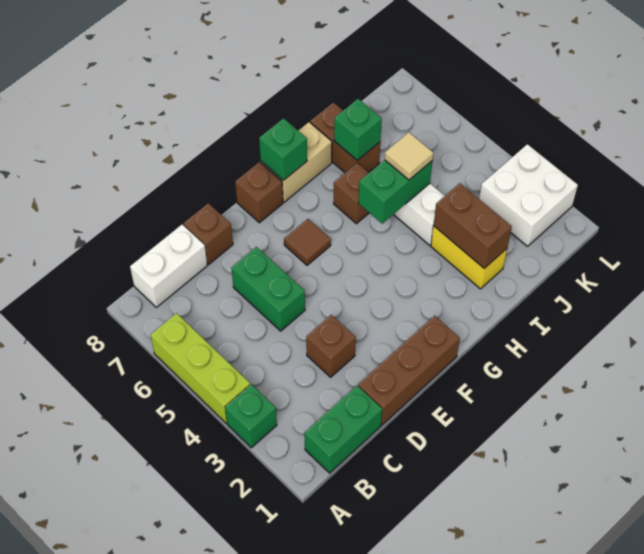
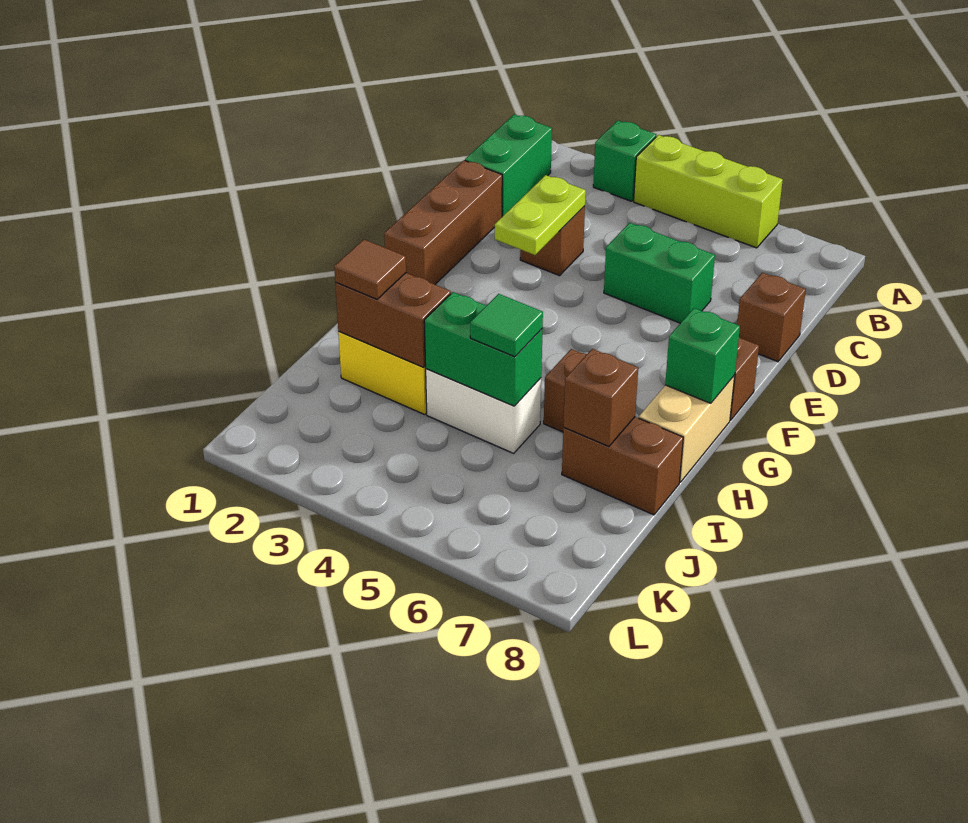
white 1x2 brick [130,225,207,307] -> none
none -> lime 1x2 plate [495,175,586,255]
brown 1x1 tile [284,219,331,265] -> brown 1x1 tile moved to [334,239,406,299]
green 1x2 brick [358,160,433,224] -> green 1x2 brick turned to [424,292,543,406]
tan 1x1 tile [385,132,433,180] -> green 1x1 tile [470,294,543,357]
green 1x1 brick [334,99,382,160] -> brown 1x1 brick [563,349,638,447]
white 2x2 brick [479,144,578,246] -> none

